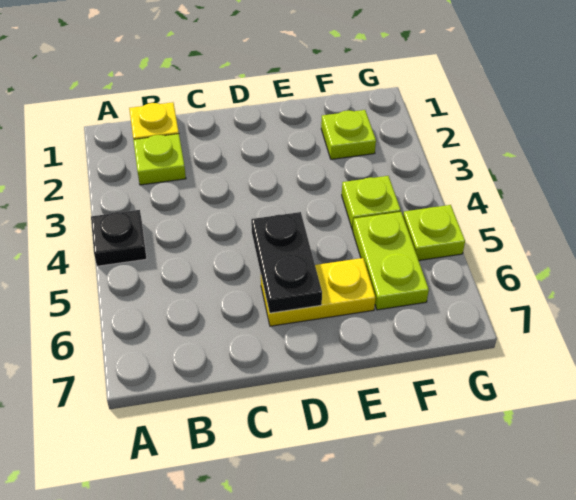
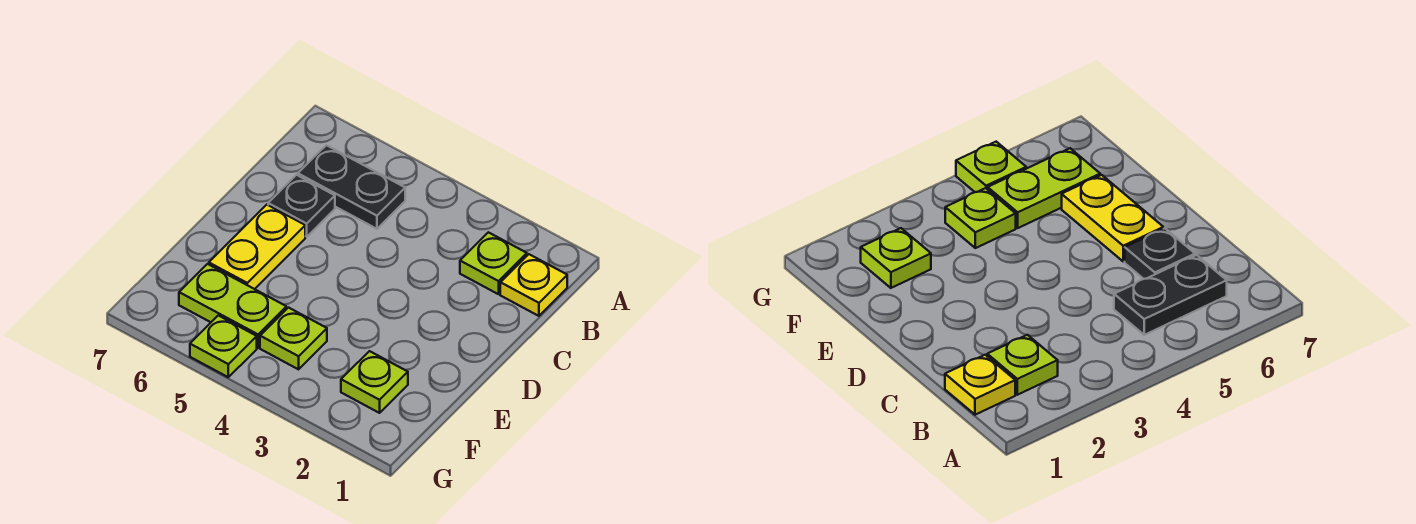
black 1x1 plate [91,210,147,266] -> black 1x1 plate moved to [268,175,335,237]
black 1x2 plate [251,212,322,313] -> black 1x2 plate moved to [298,145,405,229]

